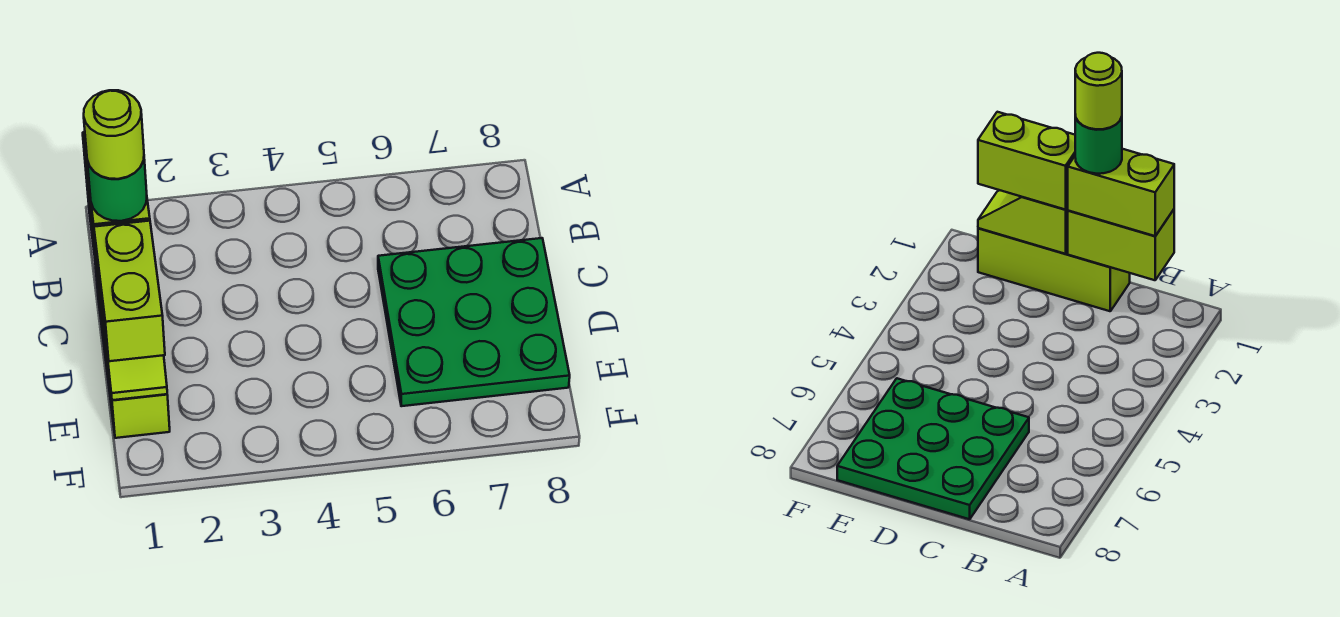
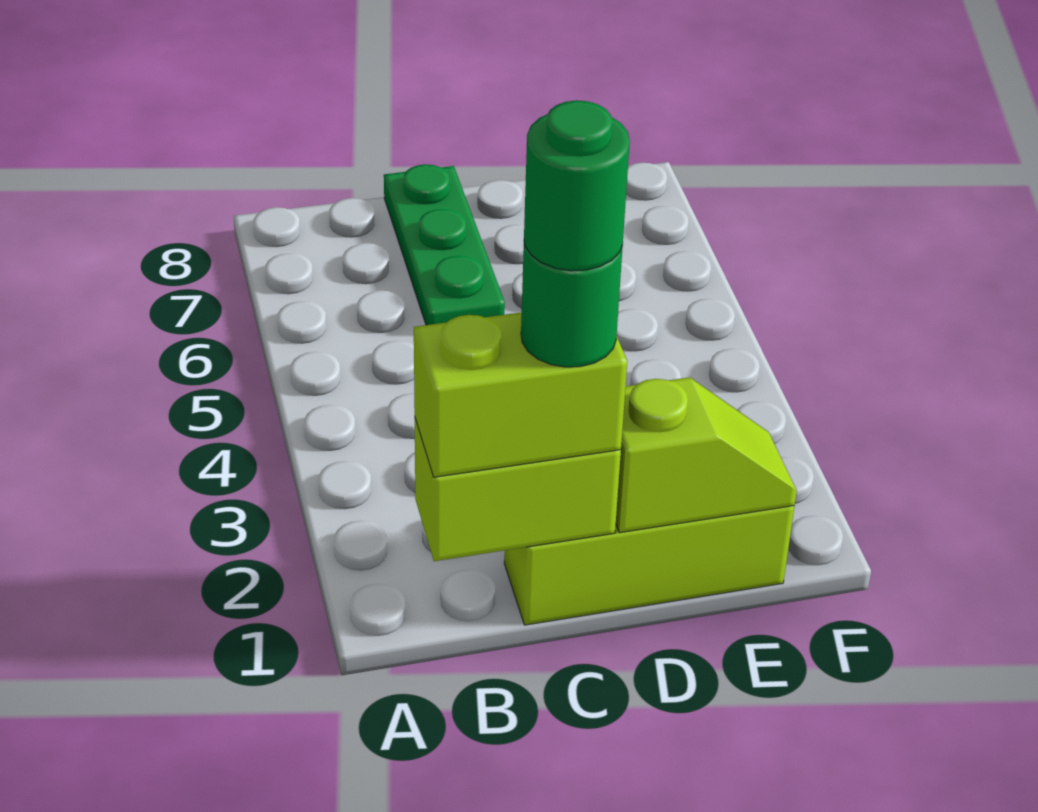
lime 1x1 round brick [84,90,144,179] -> green 1x1 round brick [524,100,630,271]
green 3x3 plate [378,238,570,406] -> green 1x3 plate [384,164,505,325]
lime 1x2 brick [94,221,165,361] -> none

